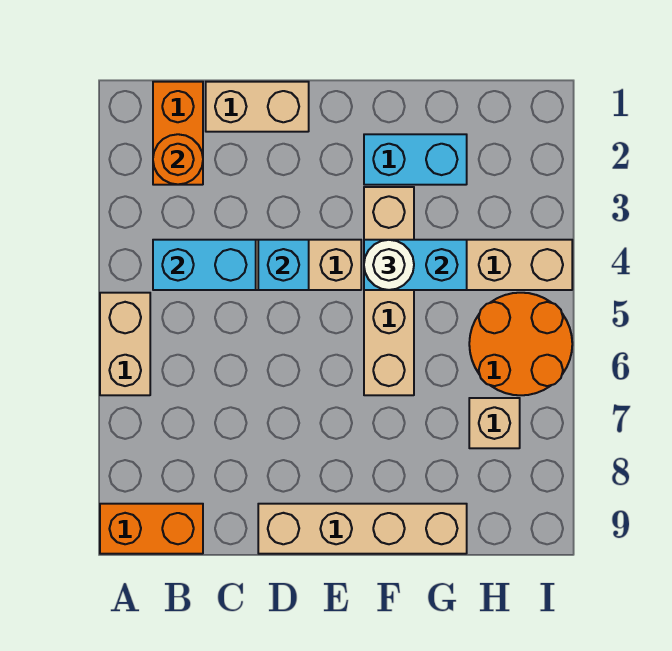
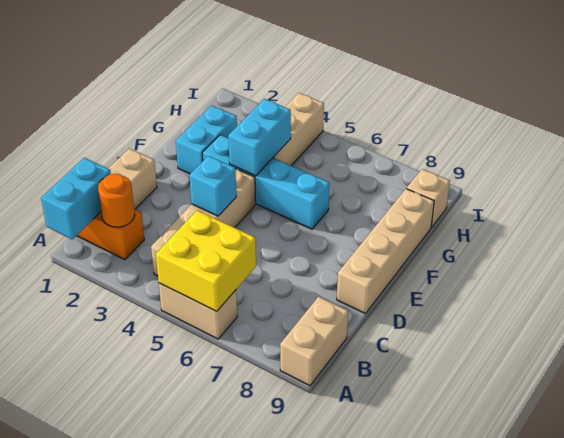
none -> yellow 2x2 brick [156,210,256,311]
orange 1x2 brick [100,504,203,554] -> tan 1x2 brick [280,297,348,386]
cyan 1x2 brick [153,240,256,290] -> cyan 1x2 brick moved to [41,158,111,239]
tan 1x4 brick [364,187,414,395] -> cyan 1x4 brick [202,135,329,229]
white 1x1 round brick [364,240,414,290] -> none
orange 2x2 round brick [469,293,572,395] -> none
tan 1x1 brick [469,398,520,448] -> tan 1x1 brick moved to [407,169,450,227]

